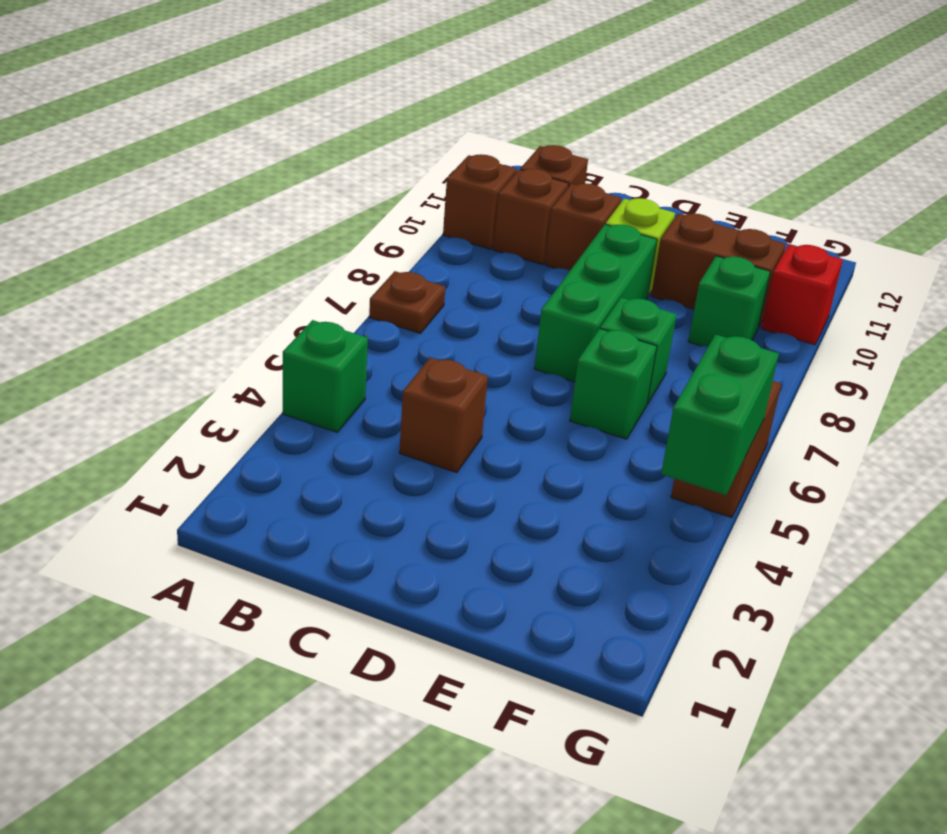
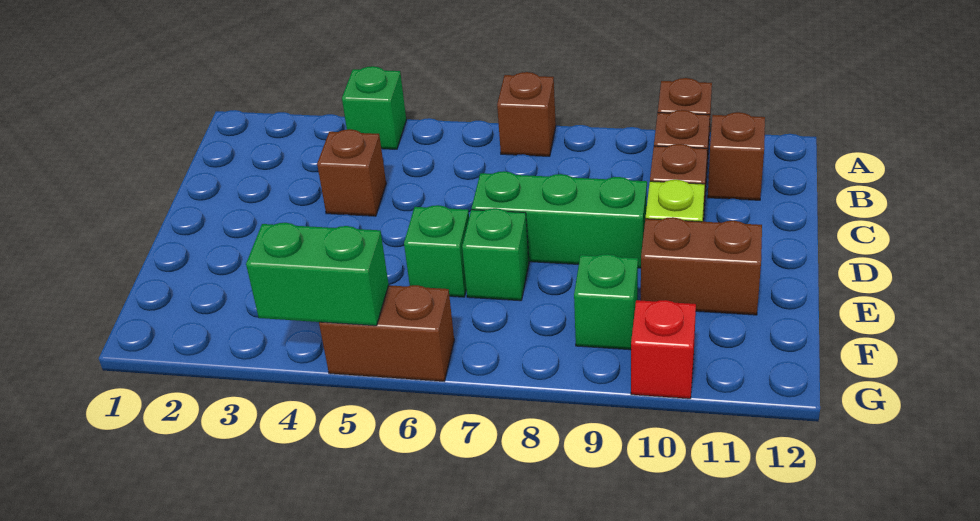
brown 1x1 plate [369,271,445,334] -> brown 1x1 brick [497,72,556,156]
brown 1x2 brick [651,214,786,328] -> brown 1x2 brick turned to [641,217,762,315]

